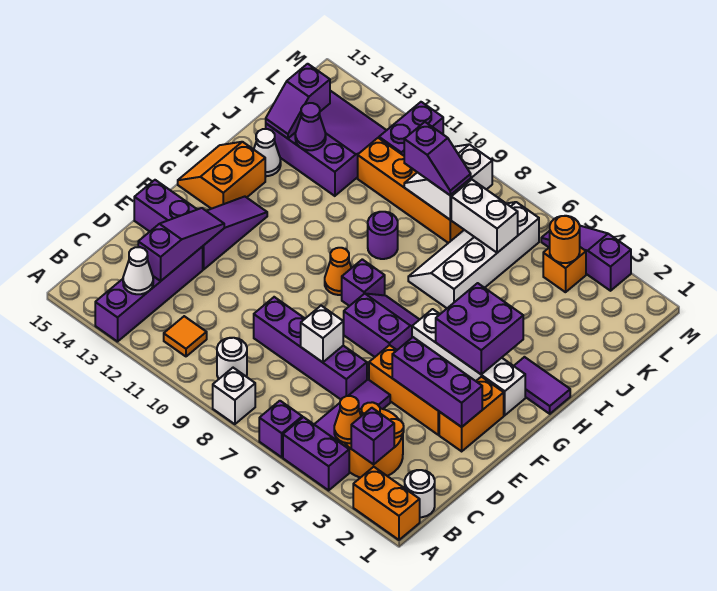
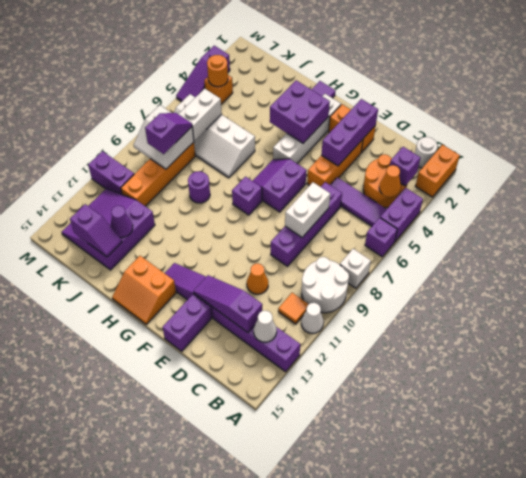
white 1x1 round brick [217,338,247,379] -> white 2x2 round brick [302,257,349,313]
white 1x1 brick [301,306,343,362] -> white 1x2 brick [285,182,330,237]
orange 1x1 cone [325,248,351,295] -> orange 1x1 cone moved to [247,263,268,294]
white 1x1 cone [254,129,281,176] -> white 1x1 cone moved to [301,303,324,333]

